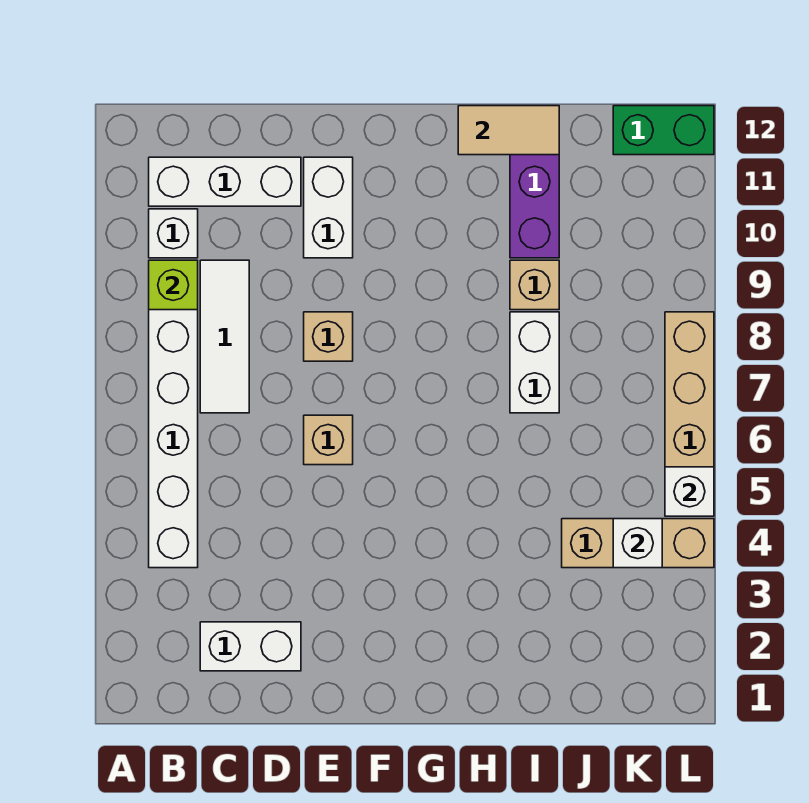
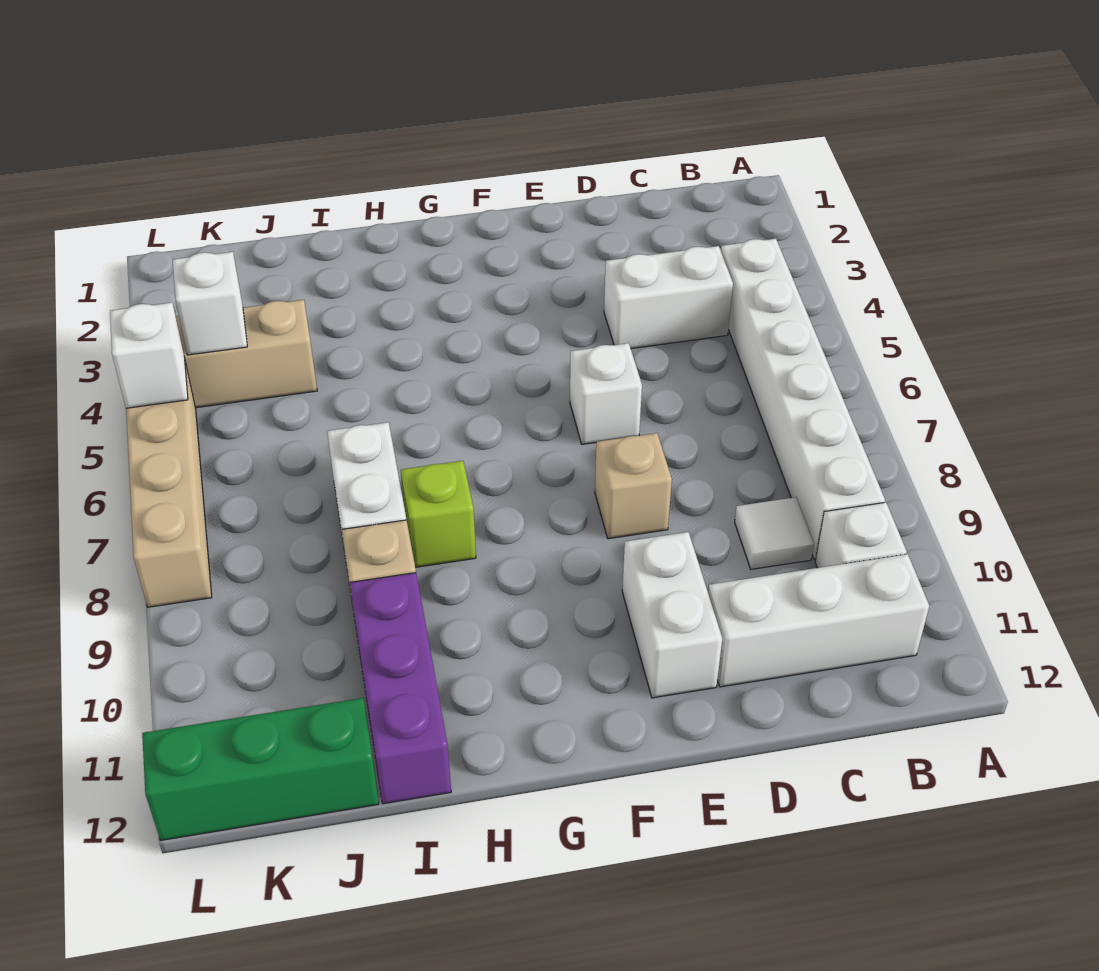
lime 1x1 brick [149,260,198,310] -> lime 1x1 brick moved to [401,461,476,567]
white 1x2 brick [200,622,301,671] -> white 1x2 brick moved to [604,246,733,348]
white 1x3 tile [200,260,249,413] -> white 1x1 tile [735,497,814,569]
tan 1x1 brick [304,415,353,465] -> white 1x1 brick [570,343,642,444]
tan 1x2 tile [458,106,559,155] -> none
green 1x2 brick [613,106,714,155] -> green 1x3 brick [142,698,379,840]

